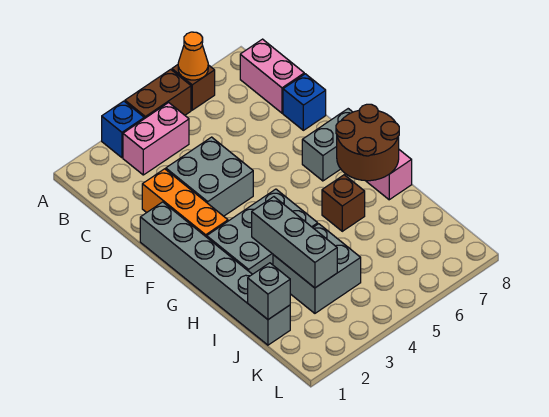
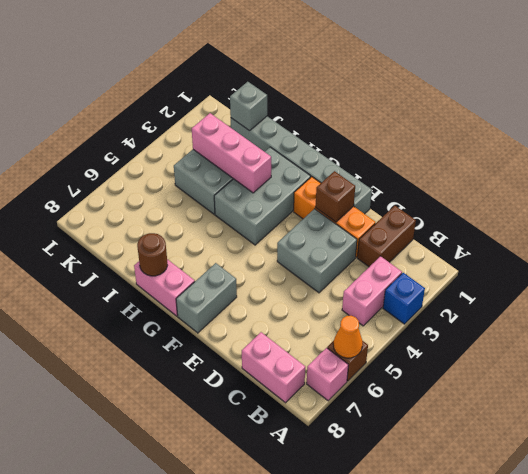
brown 1x2 brick [125,69,191,119] -> brown 1x2 brick moved to [357,206,416,267]
none -> pink 1x1 brick [307,348,348,401]
blue 1x1 brick [283,74,326,130] -> none
brown 2x2 round brick [336,104,399,181] -> brown 1x1 round brick [137,233,167,276]
grey 1x3 brick [252,197,337,288] -> pink 1x3 brick [192,113,271,193]
brown 1x1 brick [322,175,365,231] -> brown 1x1 brick moved to [315,171,355,222]

